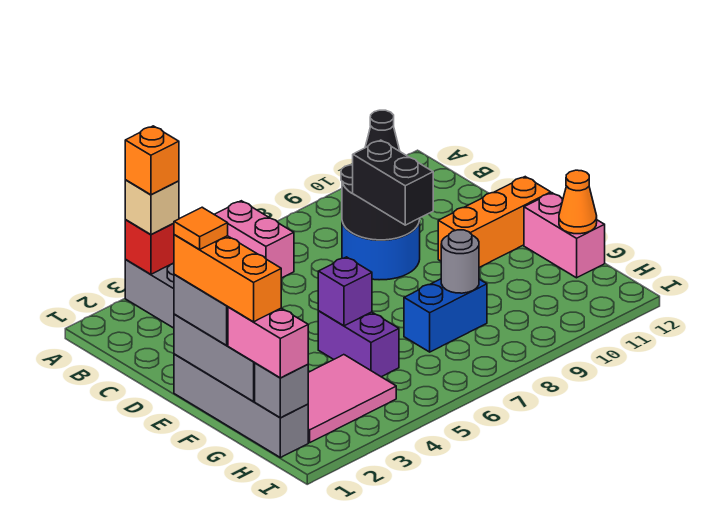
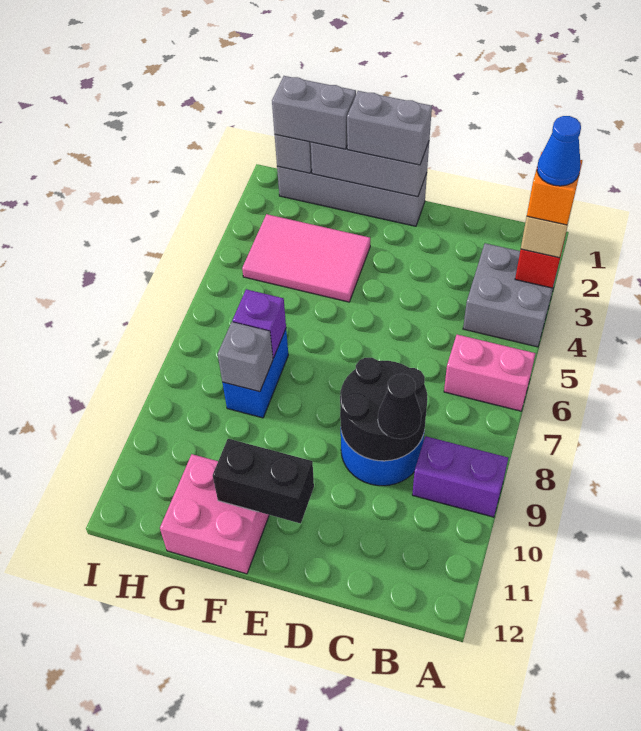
none -> blue 1x1 cone [537,116,581,186]
black 1x2 brick [353,140,433,225] -> black 1x2 brick moved to [213,439,314,524]
orange 1x3 brick [174,235,281,322] -> none
orange 1x1 tile [174,207,228,250] -> none
orange 1x3 brick [438,177,551,267] -> none
purple 1x2 brick [318,311,399,377] -> purple 1x2 brick moved to [412,436,508,517]
purple 1x1 brick [318,257,372,326] -> purple 1x1 brick moved to [232,289,286,358]
pink 1x2 brick [524,193,605,278] -> pink 2x2 brick [160,454,269,574]
pink 1x2 brick [228,307,308,378] -> grey 1x2 brick [272,76,356,149]
pink 2x3 tile [308,355,396,442] -> pink 2x3 tile turned to [242,214,370,302]
grey 1x1 round brick [441,230,479,293] -> grey 1x1 brick [218,322,273,392]
orange 1x1 cone [559,170,597,234] -> none

